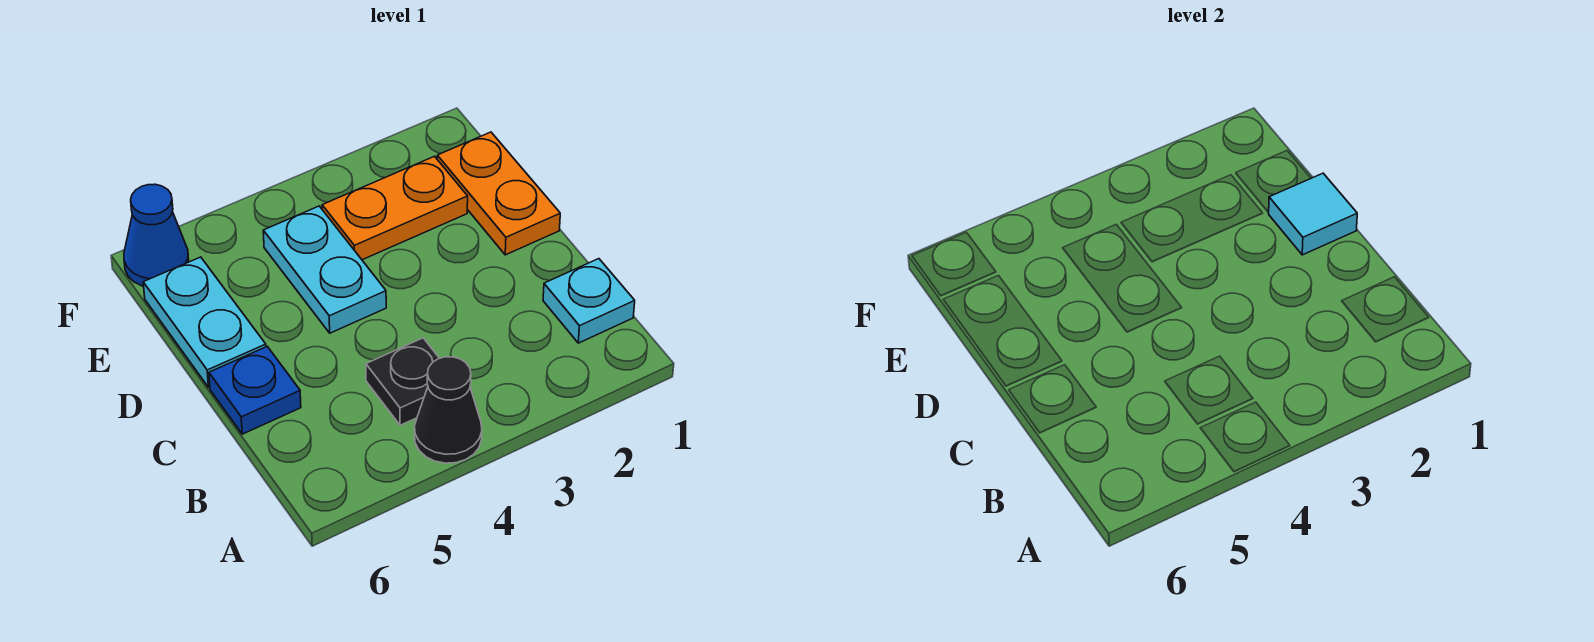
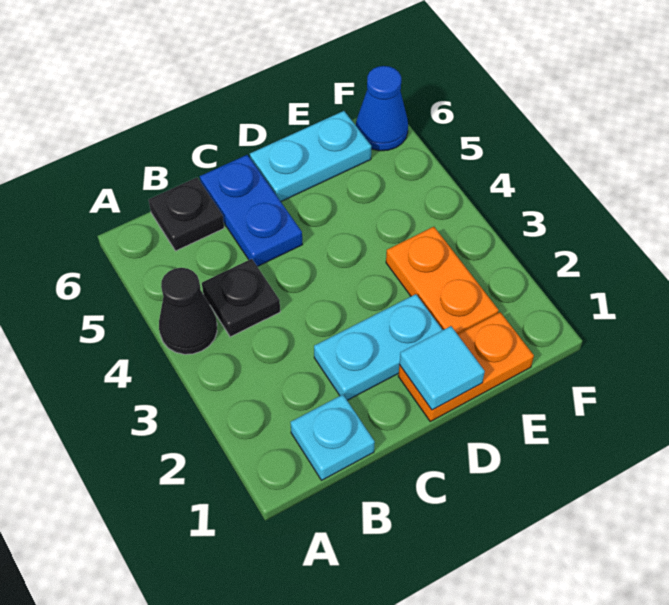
none -> black 1x1 plate [149,178,224,251]
blue 1x1 plate [209,347,301,434] -> blue 1x2 plate [200,155,302,267]
cyan 1x2 plate [263,206,386,333] -> cyan 1x2 plate moved to [314,294,442,400]

